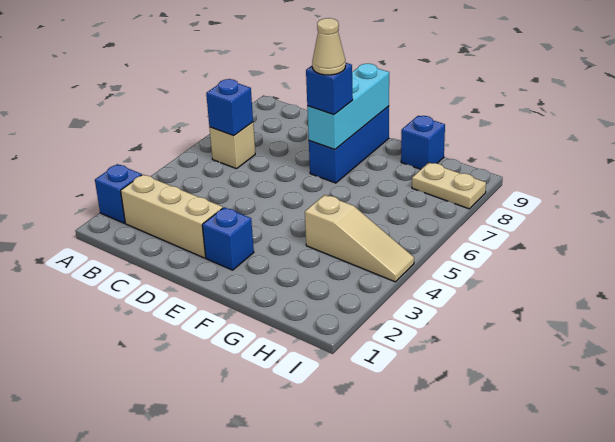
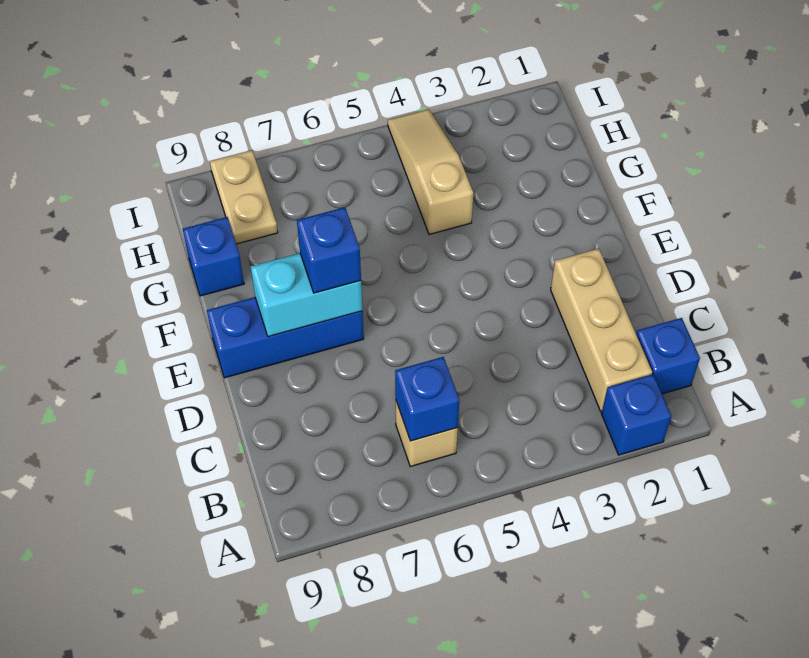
blue 1x1 brick [202,207,254,270] -> blue 1x1 brick moved to [636,318,700,394]
cyan 1x3 brick [307,64,389,150] -> cyan 1x2 brick [251,253,362,337]
tan 1x1 cone [312,18,346,75] -> none

